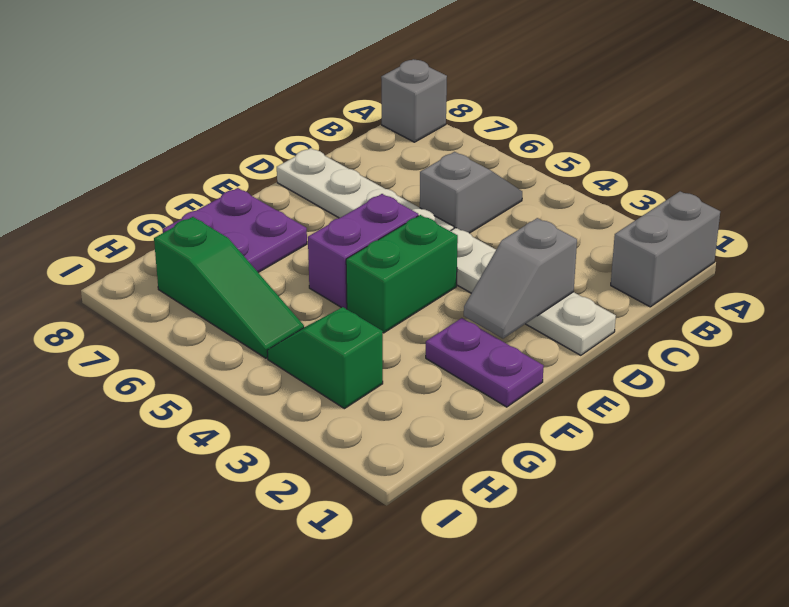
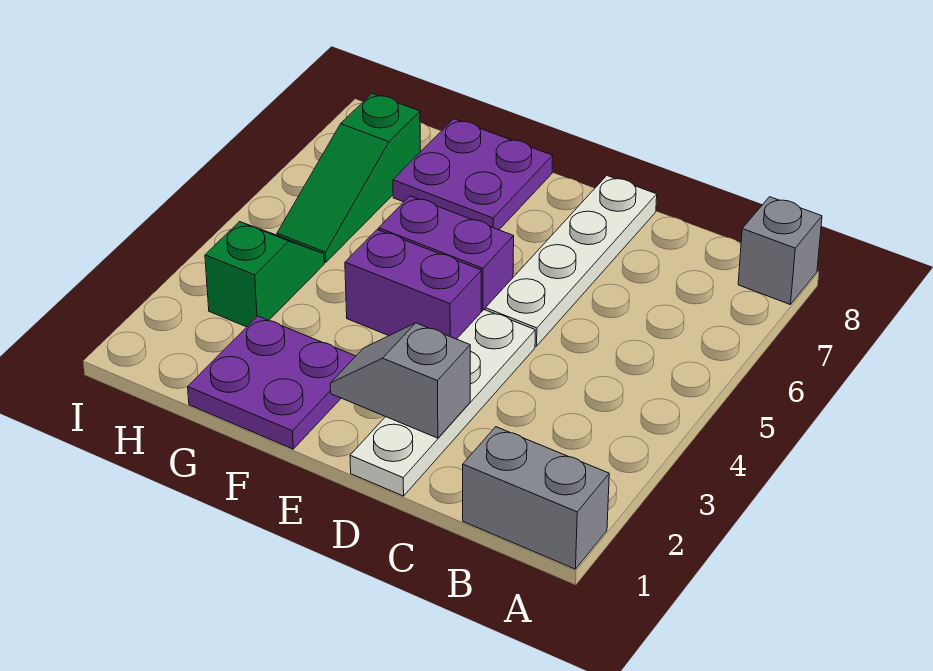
grey 1x2 slope [420,152,522,233] -> none
green 1x2 brick [346,215,458,333] -> purple 1x2 brick [345,230,481,339]
purple 1x2 plate [426,318,544,407] -> purple 2x2 plate [188,316,356,449]

